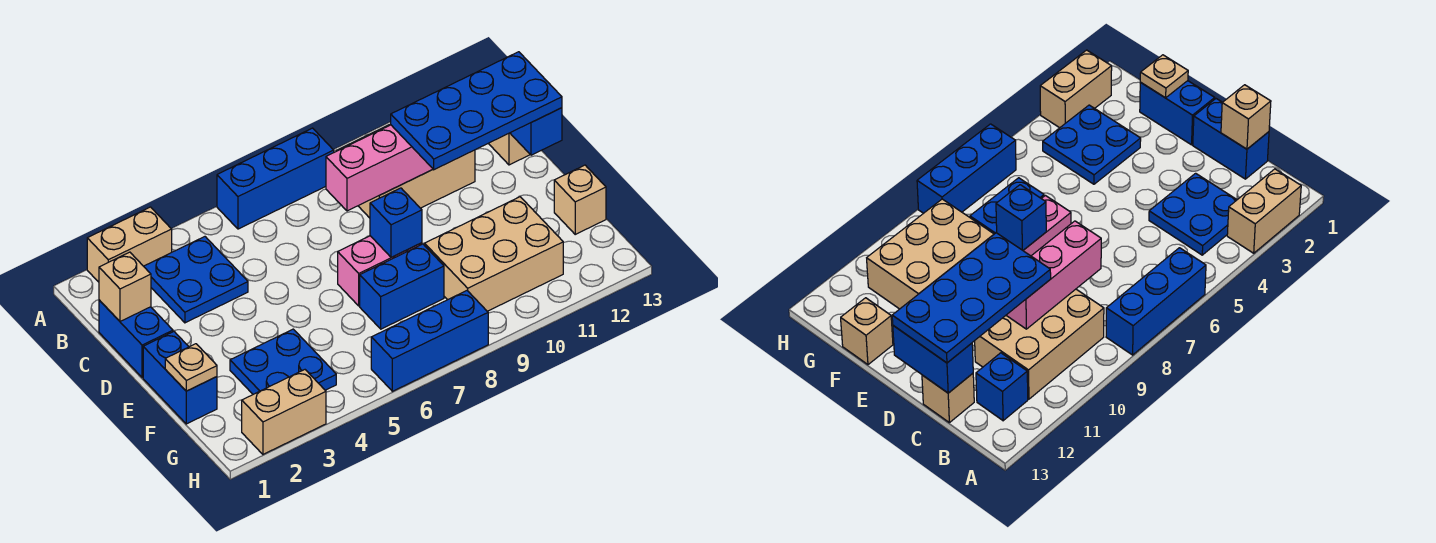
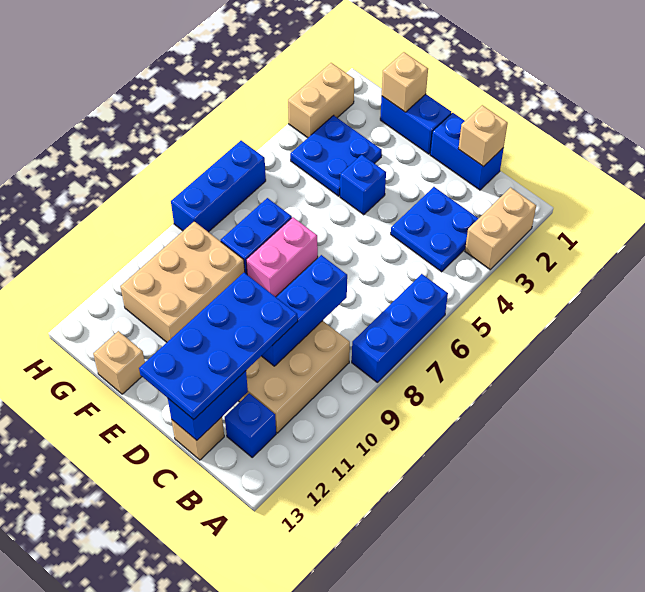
pink 1x3 brick [326,125,433,211] -> blue 1x3 brick [262,255,347,366]
blue 1x2 brick [510,108,562,155] -> blue 1x2 brick turned to [168,371,248,440]
blue 1x1 brick [370,188,422,257] -> blue 1x1 brick moved to [340,155,386,215]
tan 1x1 plate [165,344,217,391] -> tan 1x1 brick [382,52,428,112]

